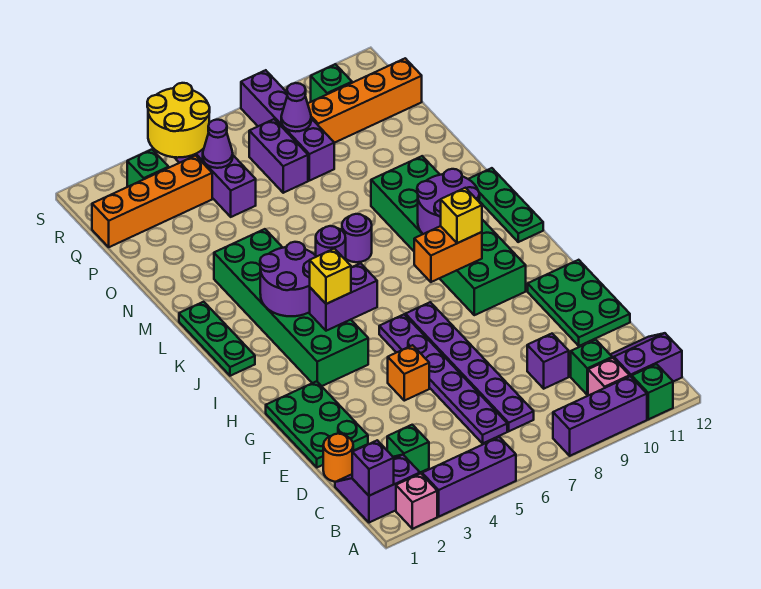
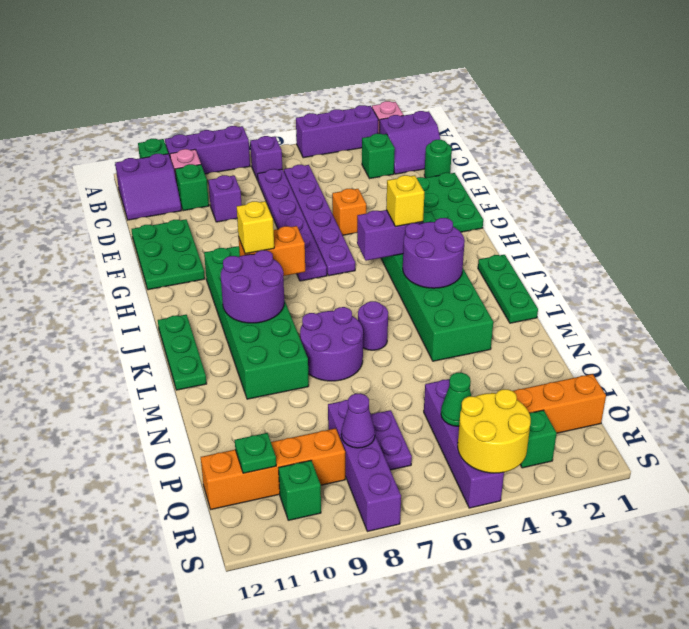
purple 1x1 brick [352,440,394,496] -> purple 1x1 brick moved to [250,136,282,180]
orange 1x1 round brick [323,434,353,482] -> green 1x1 round brick [424,140,452,178]
purple 1x1 round brick [342,214,372,262] -> purple 2x2 round brick [300,307,363,381]
purple 1x2 brick [249,119,308,193] -> purple 1x2 plate [371,410,412,470]
purple 1x1 cone [203,120,233,168] -> green 1x1 cone [441,373,471,426]
none -> green 1x1 plate [235,433,276,473]

